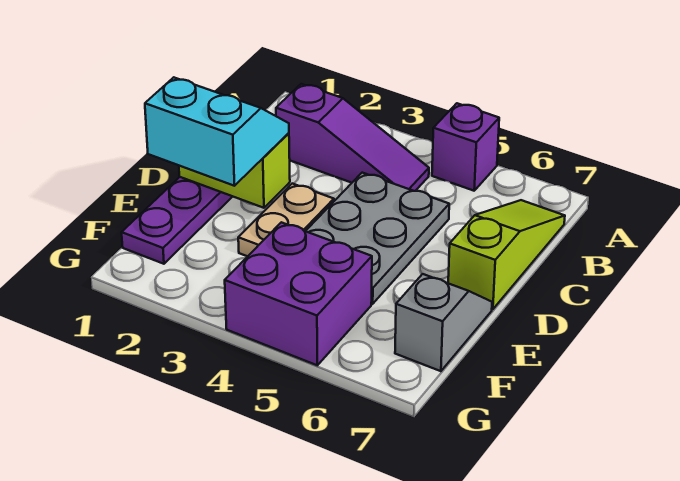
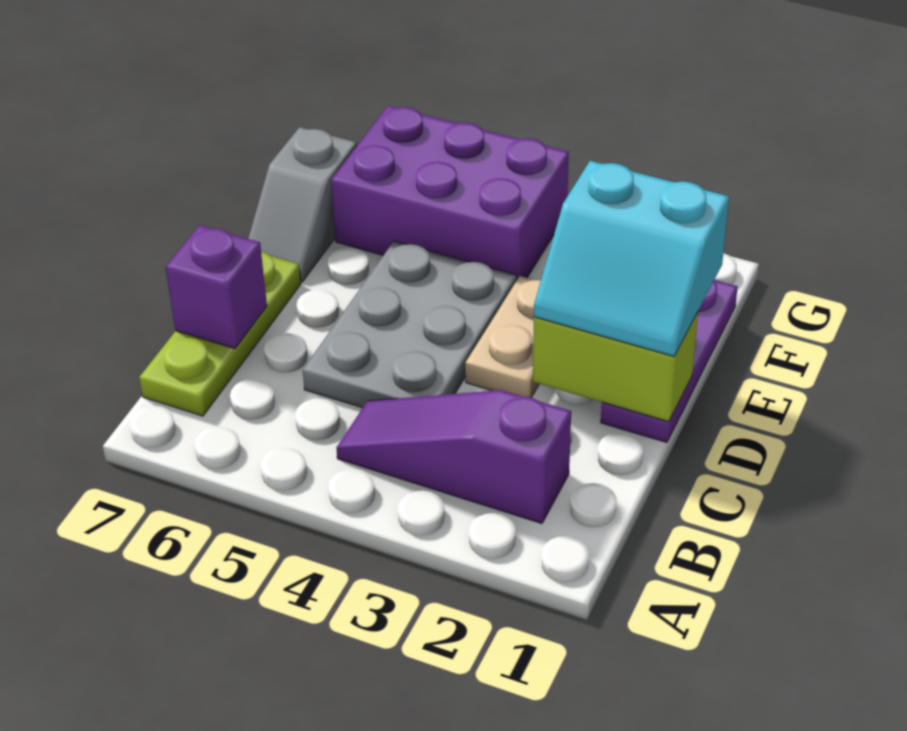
purple 1x1 brick [432,103,499,191] -> purple 1x1 brick moved to [166,225,267,349]
lime 1x3 slope [448,200,565,309] -> lime 1x3 plate [139,252,301,416]
purple 2x2 brick [225,222,372,365] -> purple 2x3 brick [331,106,569,279]

